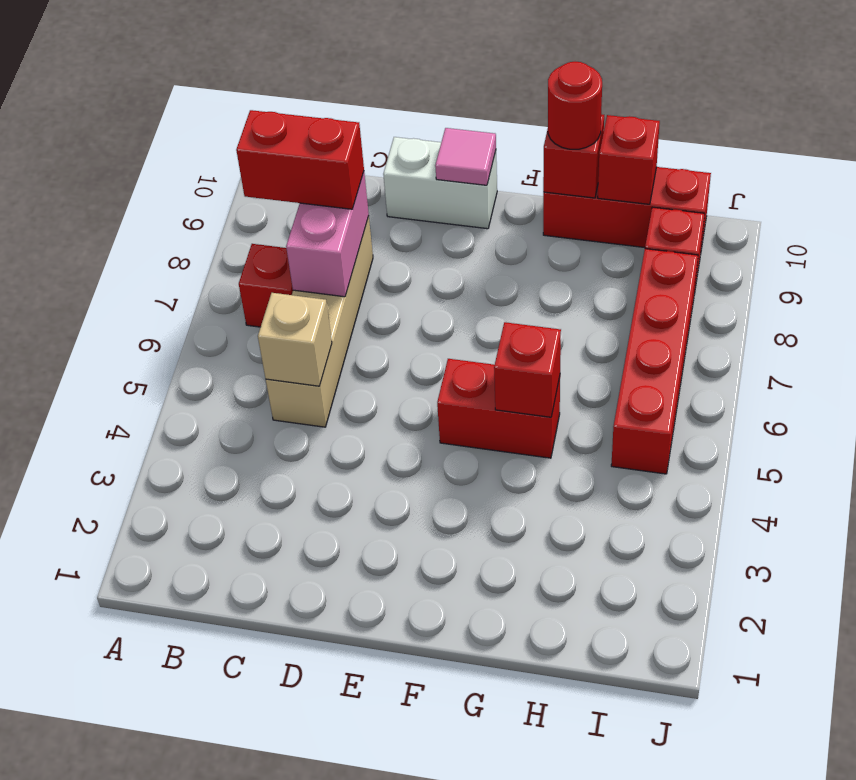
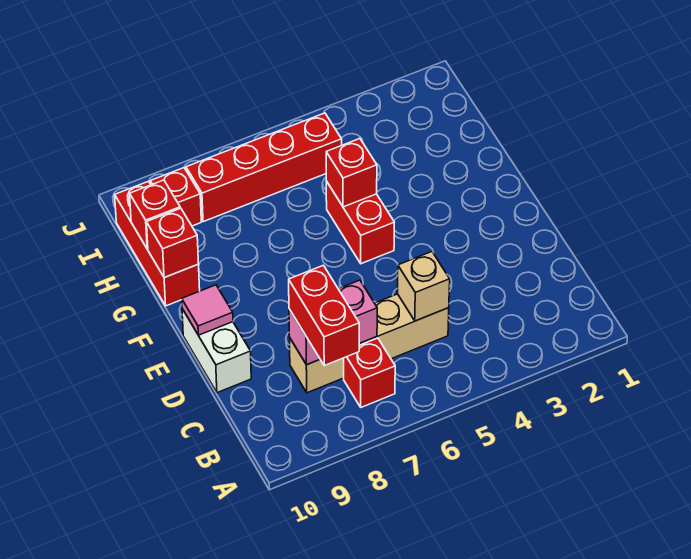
red 1x1 round brick [548,62,602,149] -> none

